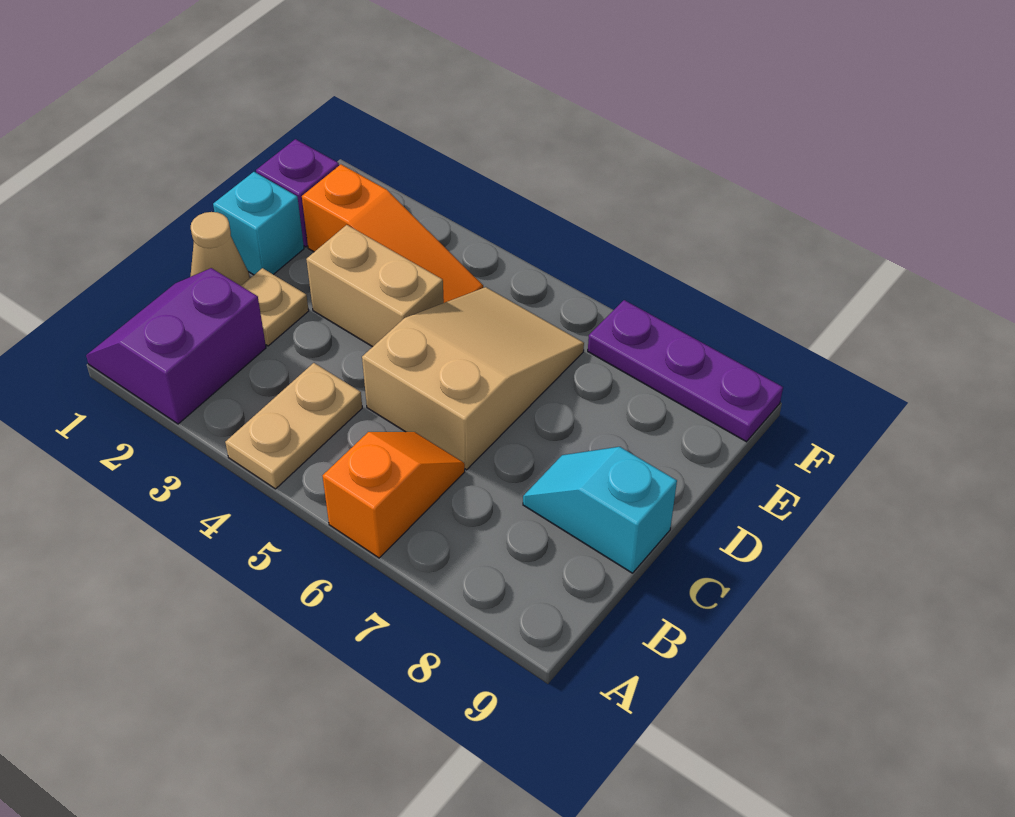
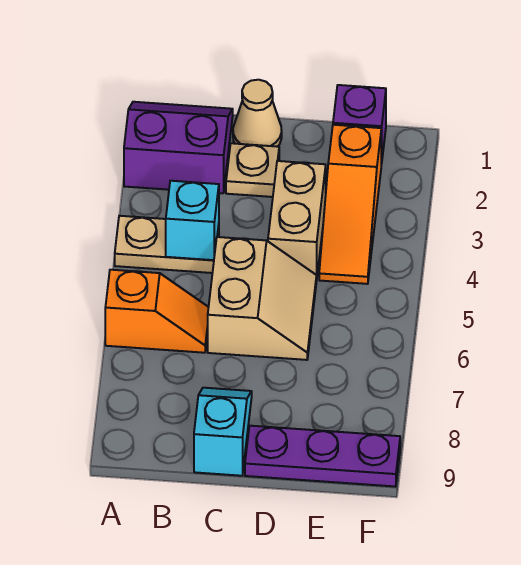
tan 2x3 slope [362,287,584,470] -> tan 2x2 slope [208,237,317,360]
cyan 1x1 brick [213,172,304,275] -> cyan 1x1 brick moved to [166,181,219,260]
purple 1x3 plate [588,300,783,442] -> purple 1x3 plate turned to [245,426,400,487]

